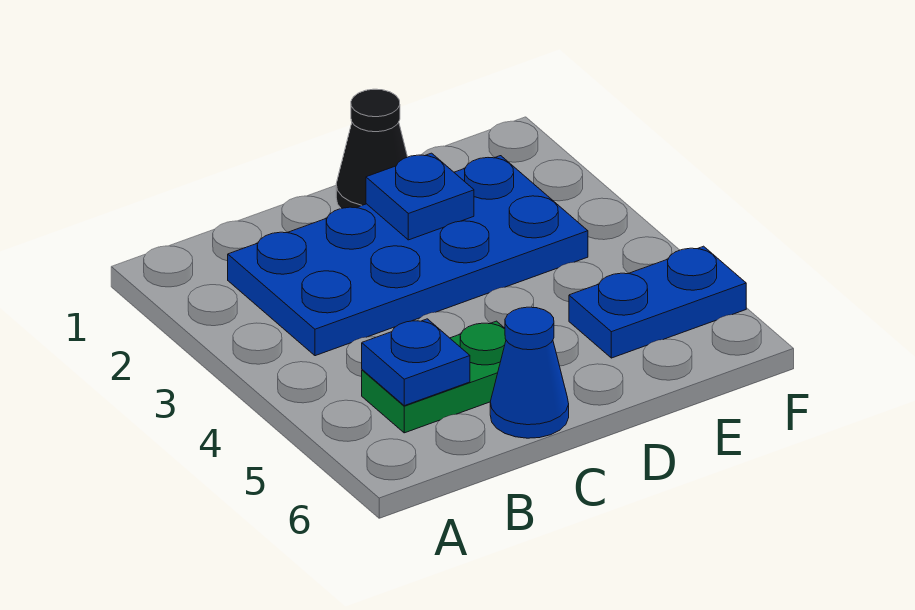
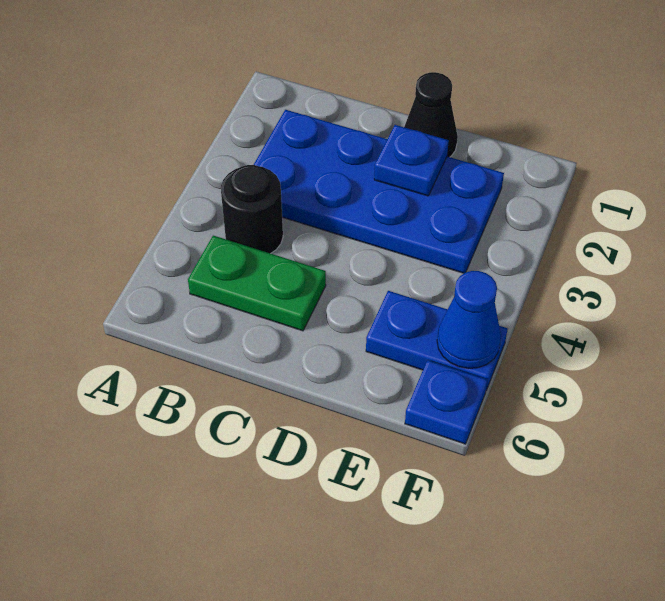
none -> black 1x1 round brick [221,165,283,254]
blue 1x1 plate [362,319,470,406] -> blue 1x1 plate moved to [405,360,487,444]
blue 1x1 cone [490,307,569,438] -> blue 1x1 cone moved to [437,271,501,369]

